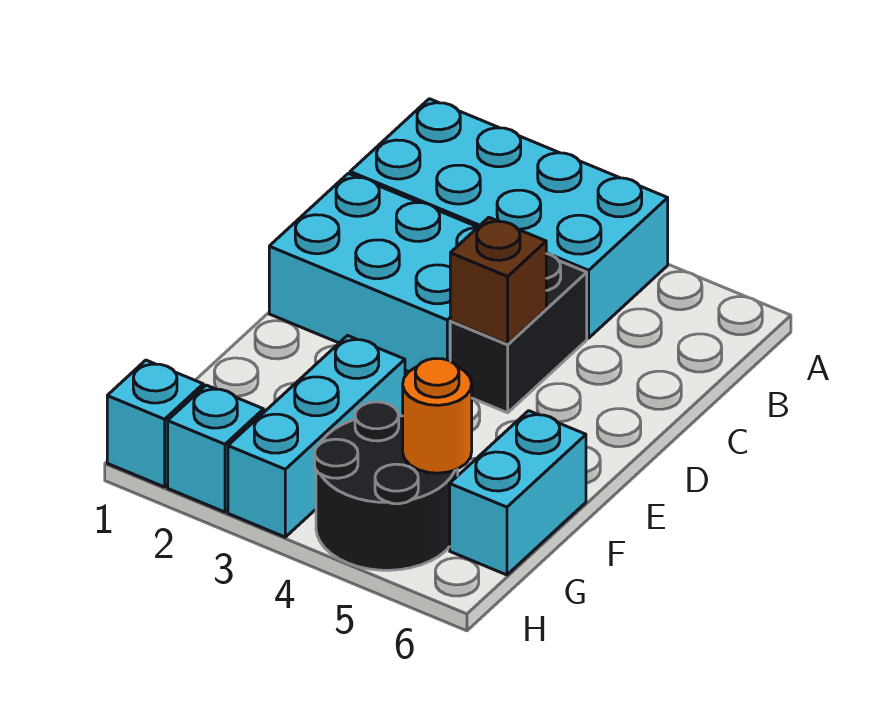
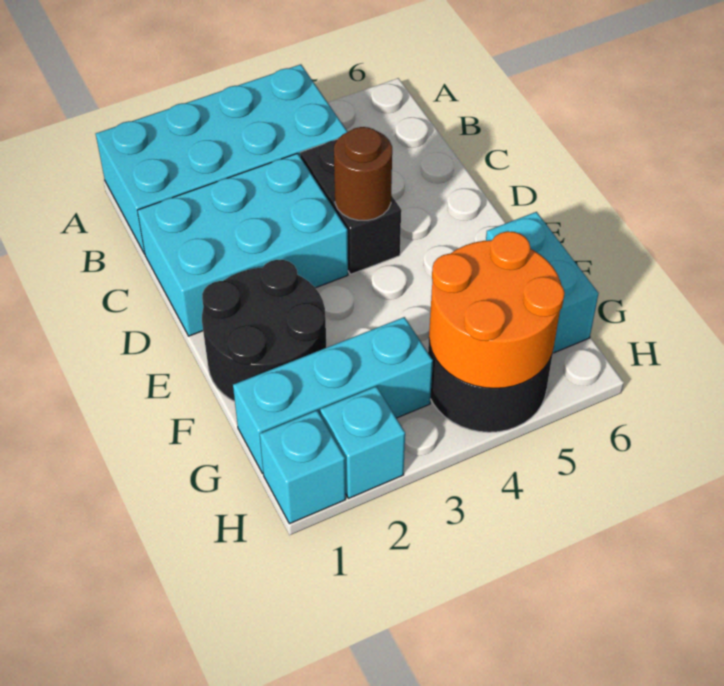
brown 1x1 brick [450,218,546,344] -> brown 1x1 round brick [334,127,392,220]
none -> black 2x2 round brick [202,260,326,401]
cyan 1x3 brick [228,336,405,537] -> cyan 1x3 brick turned to [233,317,433,474]
orange 1x1 round brick [403,359,472,473] -> orange 2x2 round brick [429,231,565,388]

